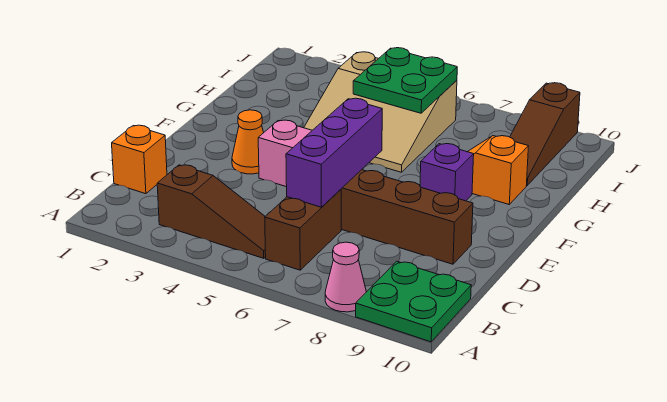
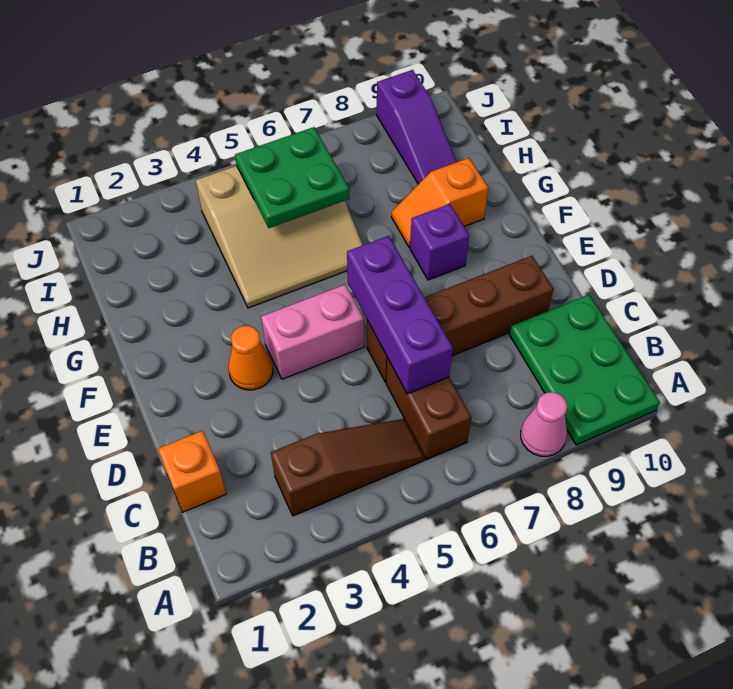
green 2x2 plate [356,261,471,342] -> green 2x3 plate [509,295,660,445]
brown 1x3 slope [510,83,580,186] -> purple 1x3 slope [377,70,457,184]

